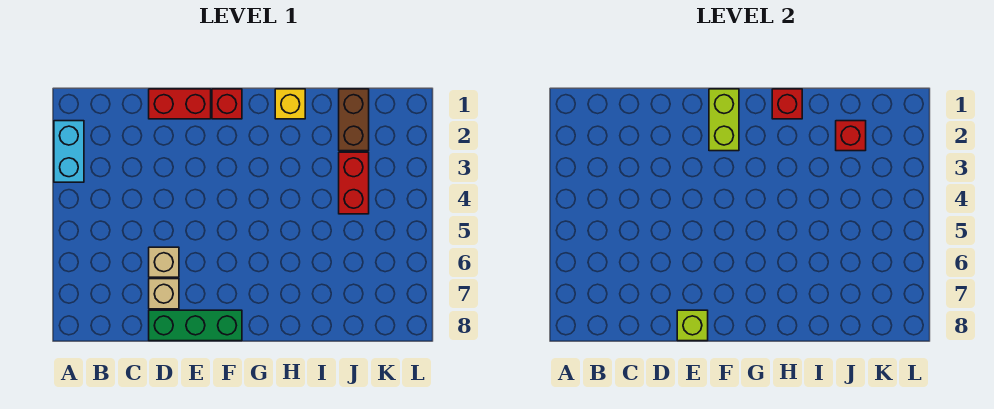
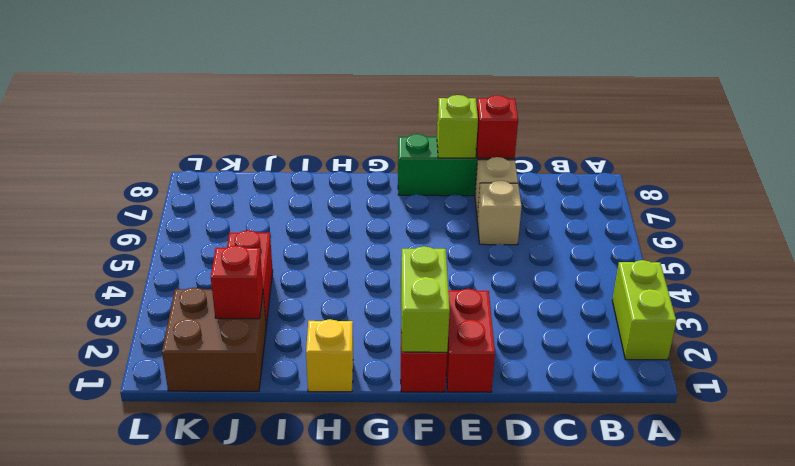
cyan 1x2 brick [54,121,84,182] -> lime 1x2 brick [612,260,676,360]
red 1x2 brick [149,89,211,119] -> red 1x2 brick turned to [446,289,495,392]
red 1x1 brick [772,89,802,119] -> red 1x1 brick moved to [476,95,518,158]
brown 1x2 brick [339,89,369,151] -> brown 2x2 brick [162,287,266,391]

